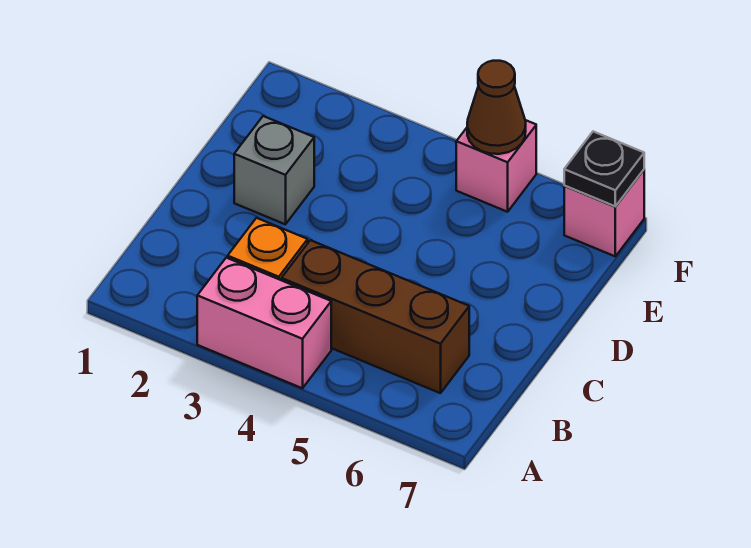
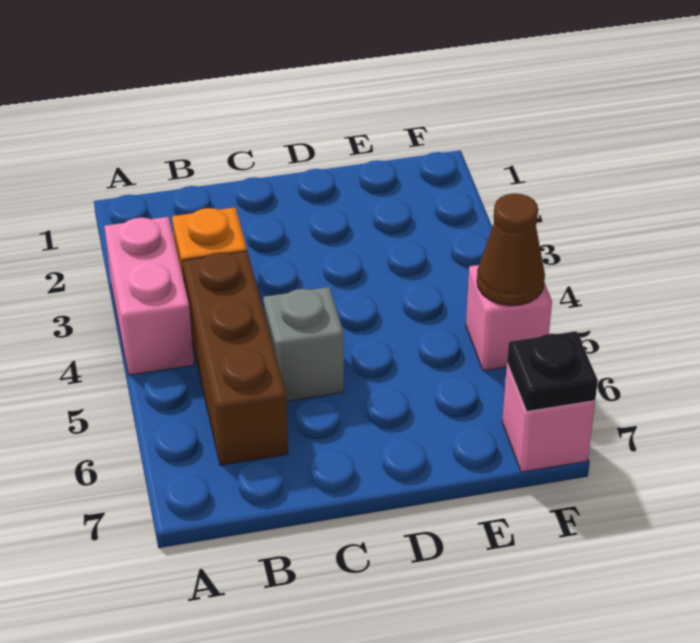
grey 1x1 brick [234,116,314,224] -> grey 1x1 brick moved to [263,287,344,402]

